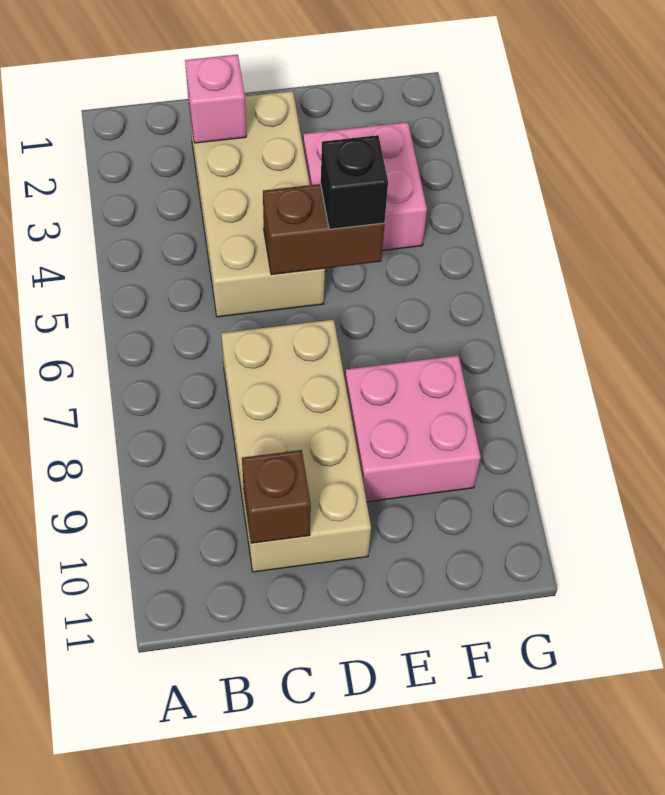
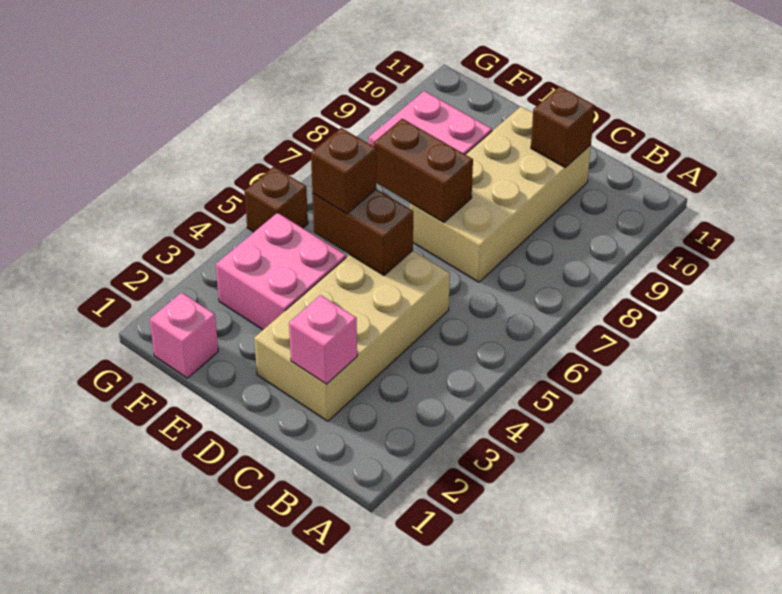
none -> brown 1x2 brick [374,119,473,222]
black 1x1 brick [321,135,388,229] -> brown 1x1 brick [311,128,376,214]
none -> pink 1x1 brick [150,293,218,378]
none -> brown 1x1 brick [245,167,308,232]

